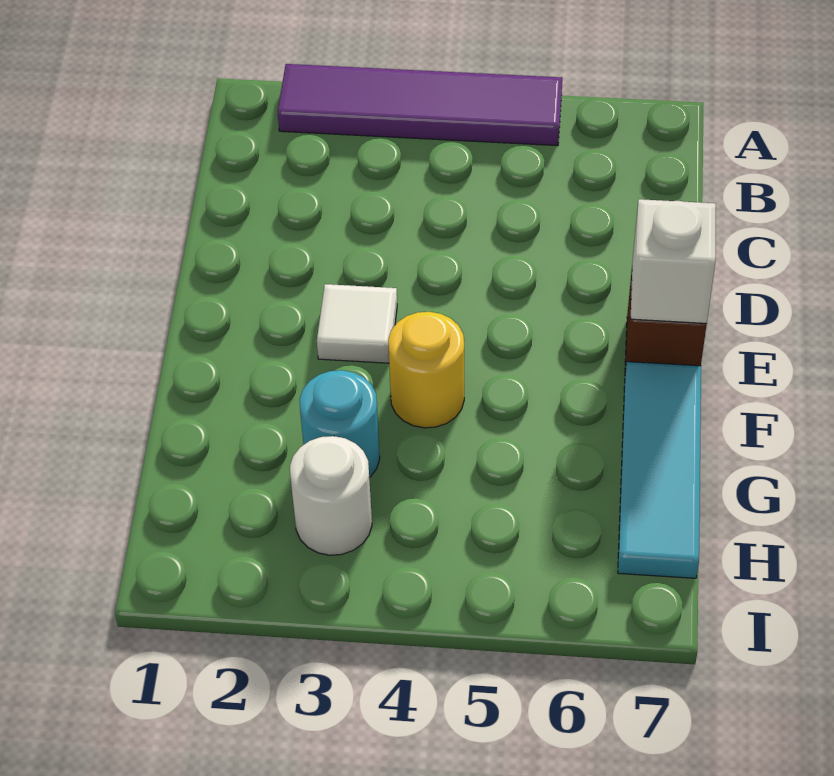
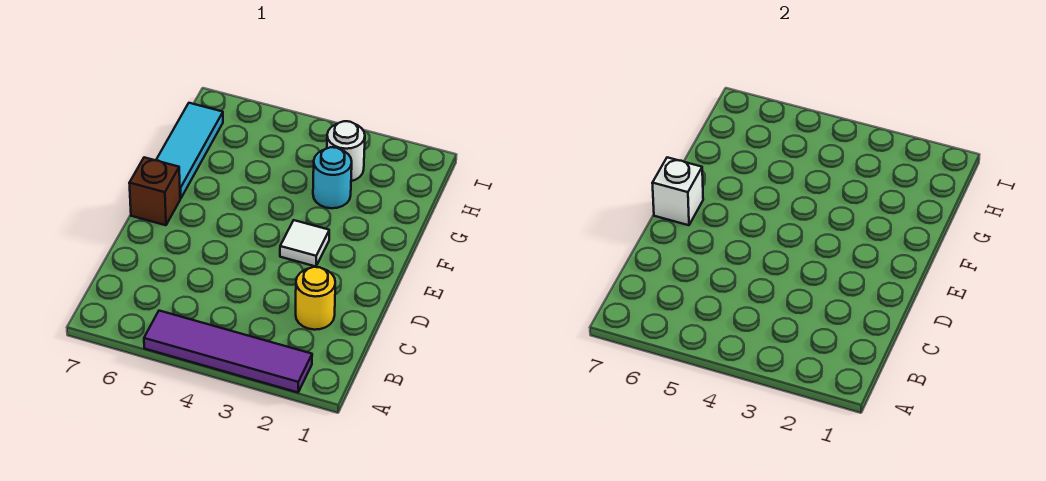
yellow 1x1 round brick [388,312,464,428] -> yellow 1x1 round brick moved to [296,267,335,330]

